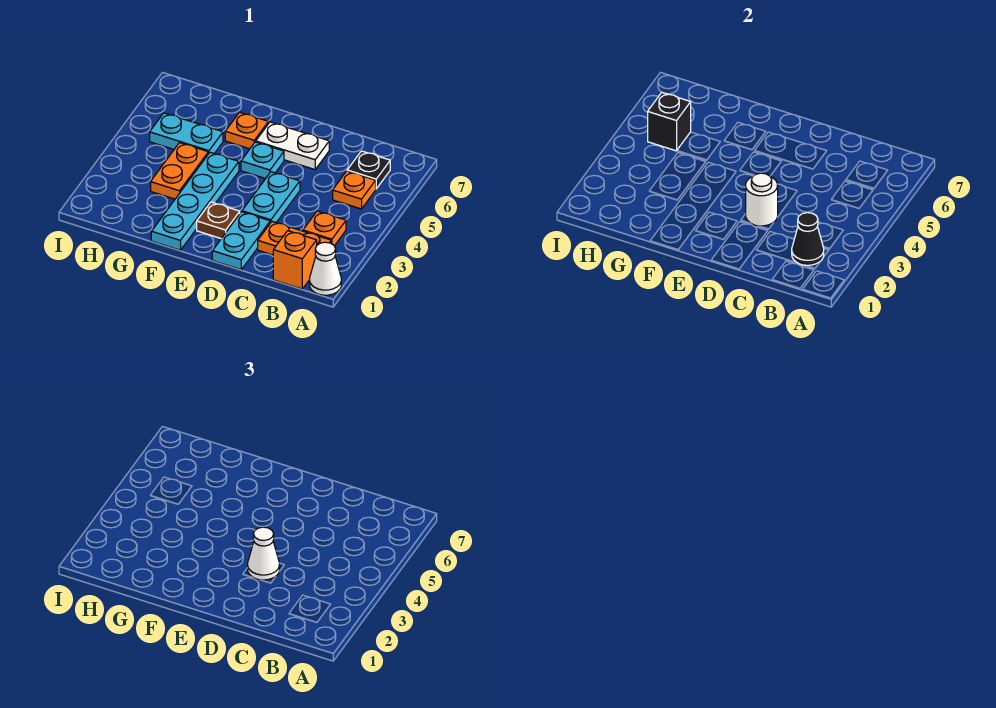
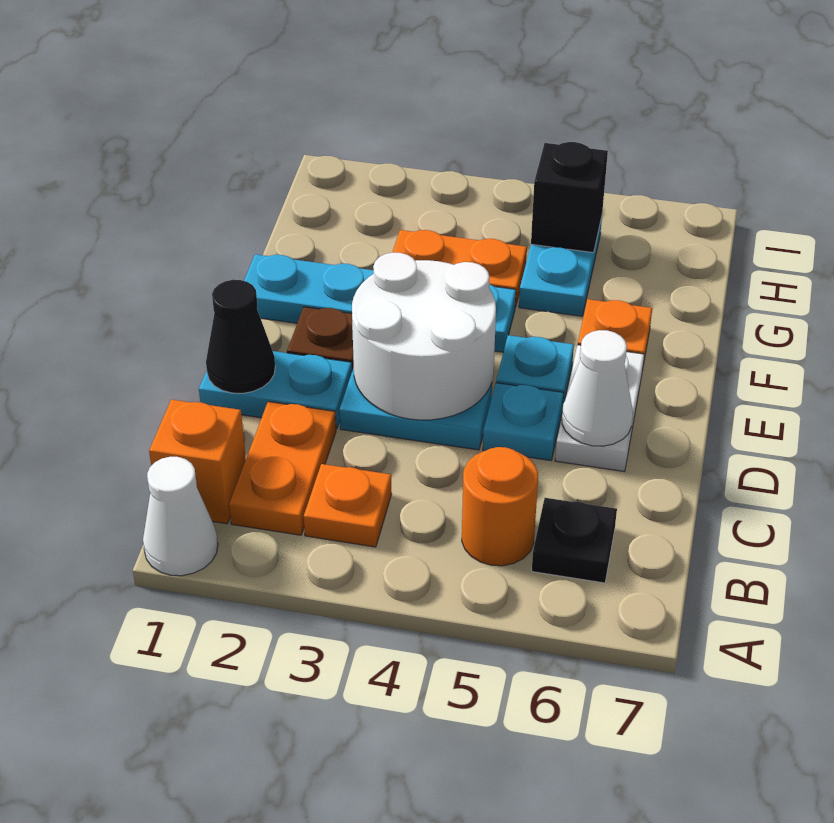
black 1x1 cone [792,213,824,265] -> black 1x1 cone moved to [206,280,275,393]
orange 1x1 plate [333,171,376,209] -> orange 1x1 round brick [462,447,538,566]
white 1x1 round brick [746,173,778,226] -> white 2x2 round brick [352,253,496,420]
white 1x1 cone [248,527,280,580] -> white 1x1 cone moved to [562,330,633,446]
none -> cyan 1x1 plate [483,383,563,461]

